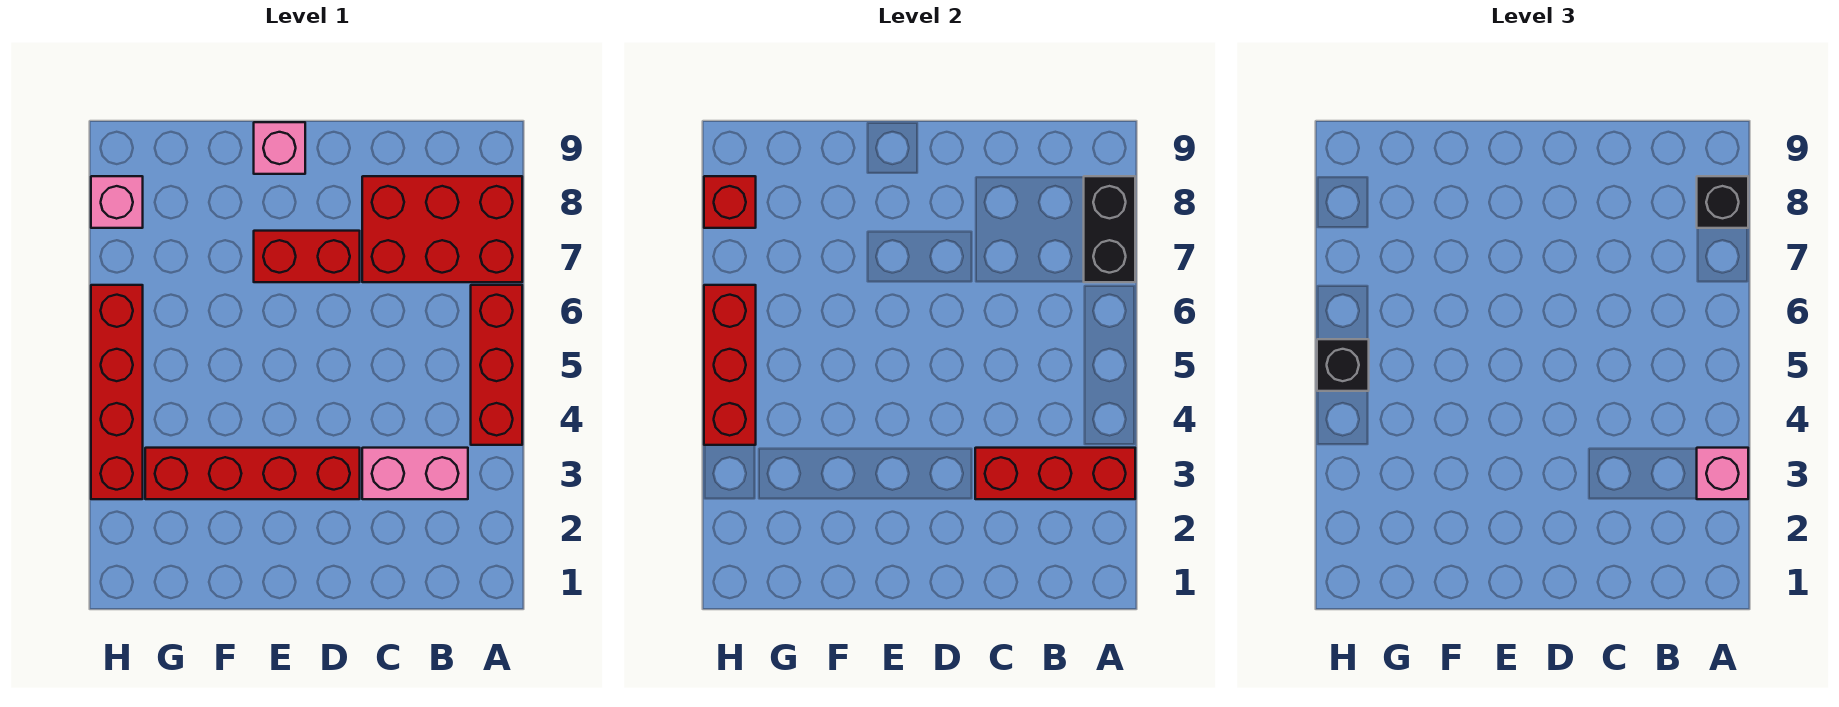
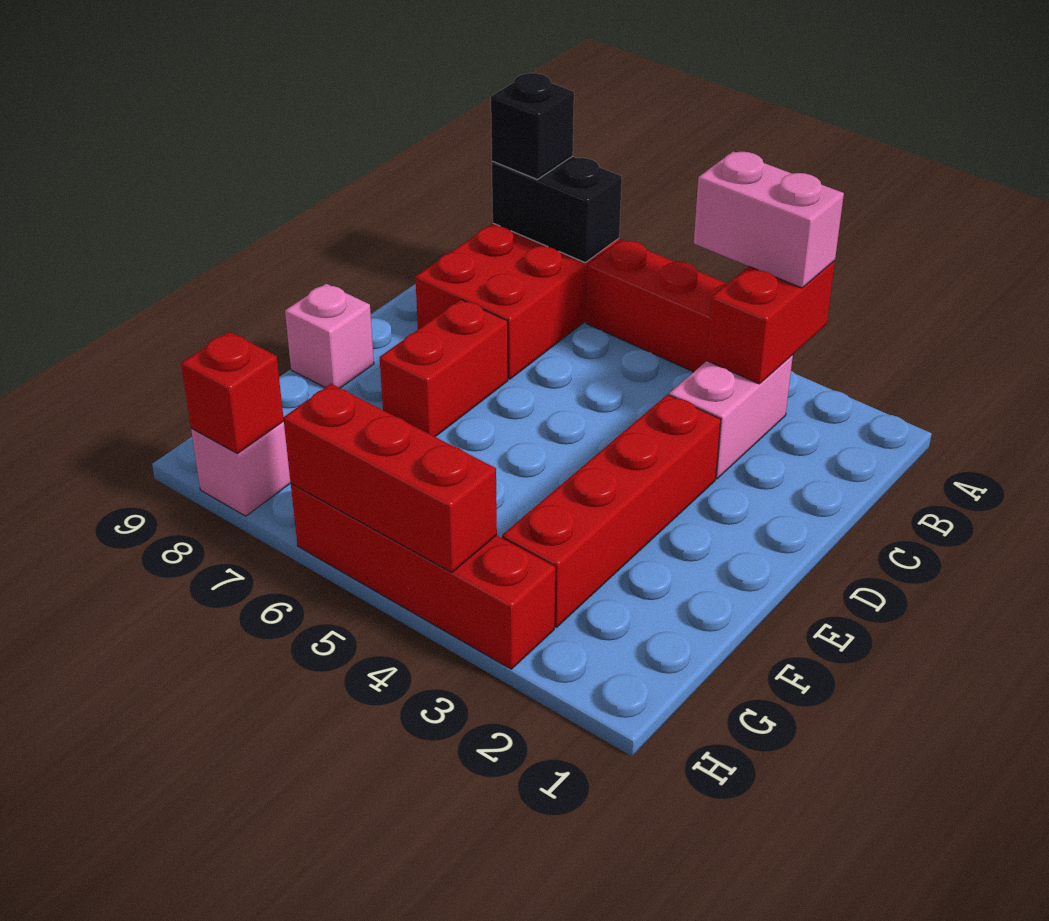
red 1x3 brick [975,448,1135,499] -> red 1x2 brick [707,261,835,384]
pink 1x1 brick [1697,448,1748,499] -> pink 1x2 brick [694,151,844,288]
black 1x1 brick [1317,339,1369,391] -> none

